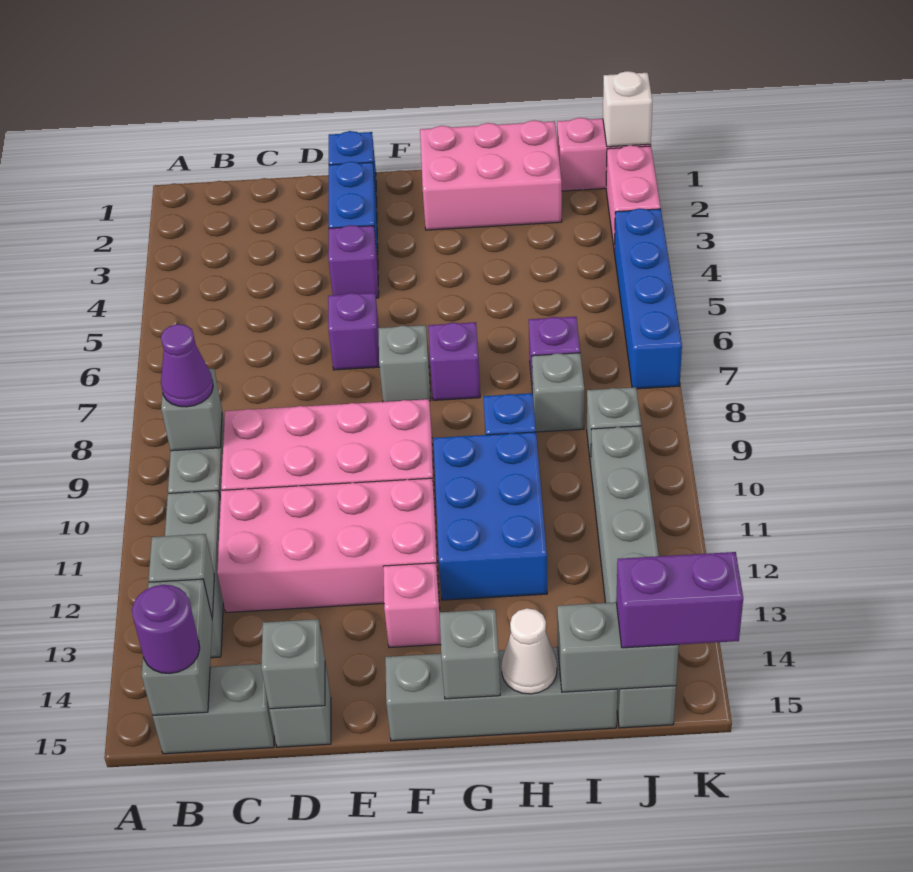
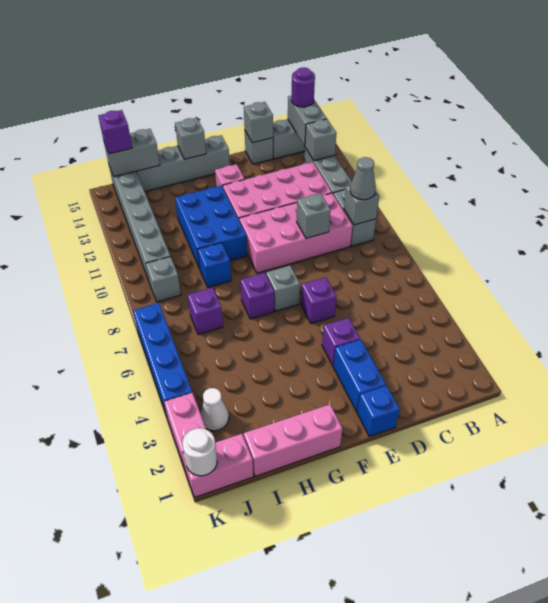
purple 1x1 cone [161,324,213,407] -> grey 1x1 cone [350,157,376,200]
pink 2x3 brick [420,120,562,230] -> pink 1x3 brick [244,404,342,476]
white 1x1 cone [501,608,557,694] -> white 1x1 cone moved to [200,388,229,431]
grey 1x1 brick [532,353,584,432] -> grey 1x1 brick moved to [297,193,331,238]
purple 1x2 brick [616,552,743,648] -> purple 1x1 brick [98,110,132,154]
white 1x1 brick [603,71,652,147] -> white 1x1 round brick [182,428,217,476]

